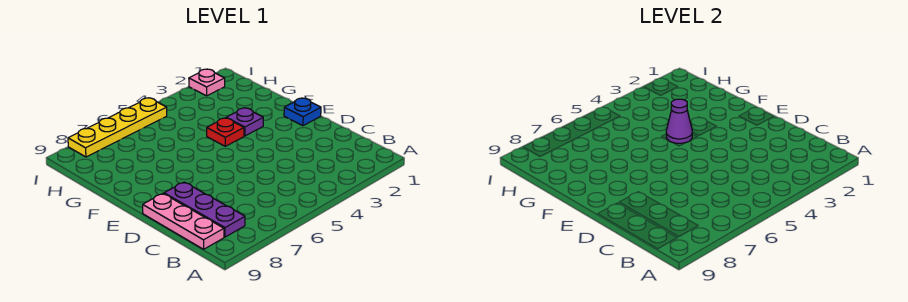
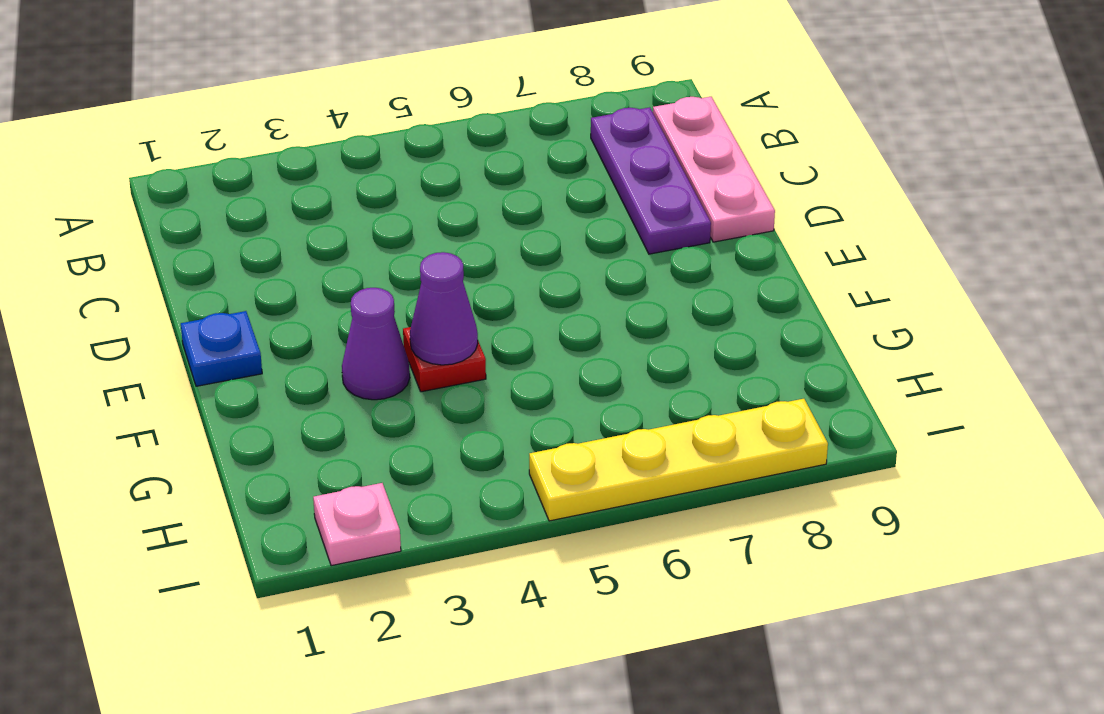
purple 1x1 plate [227,108,263,136] -> purple 1x1 cone [342,288,410,400]

